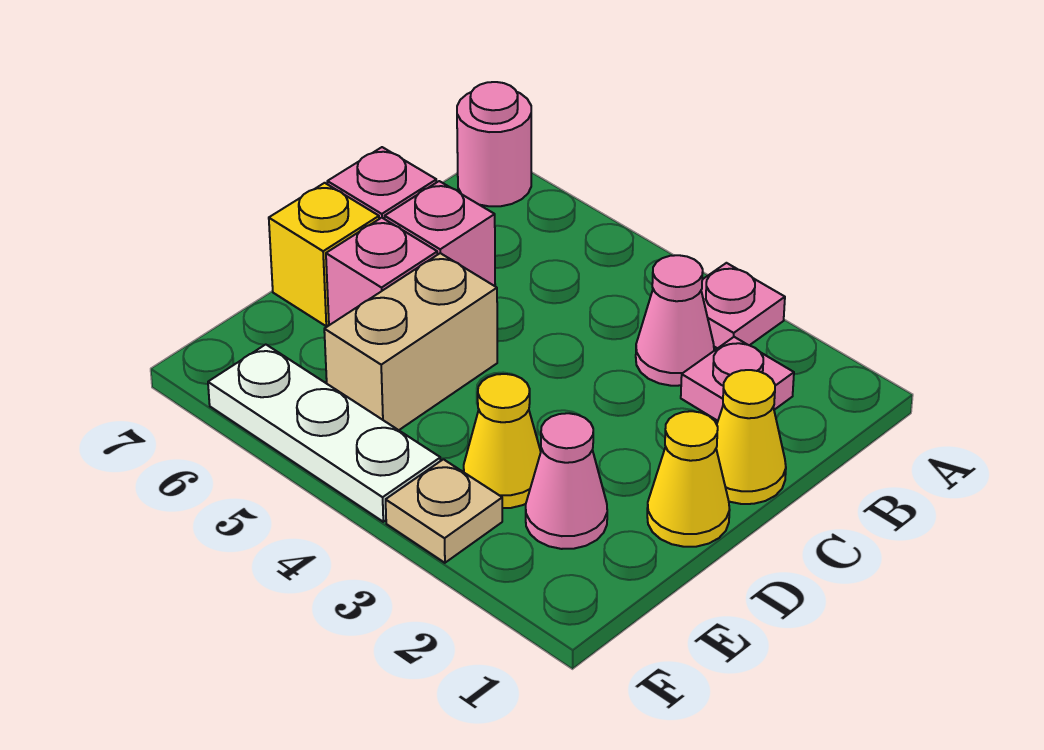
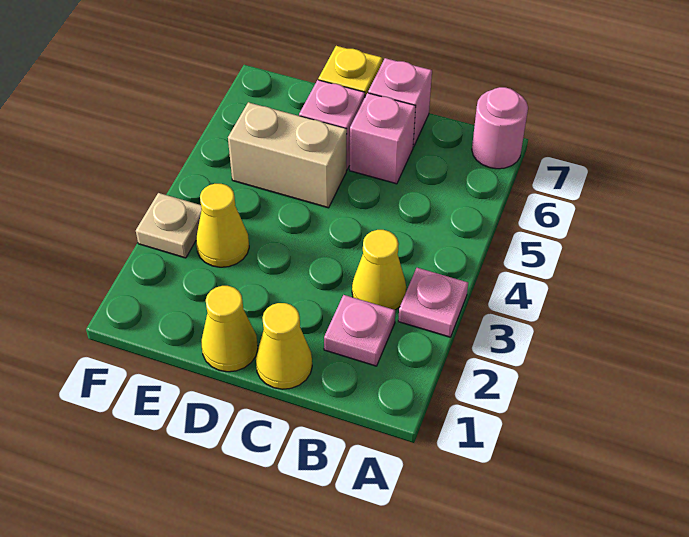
pink 1x1 cone [636,255,714,386] -> yellow 1x1 cone [352,230,406,310]
pink 1x1 cone [526,413,607,549] -> none
white 1x3 plate [208,345,441,522] -> none

